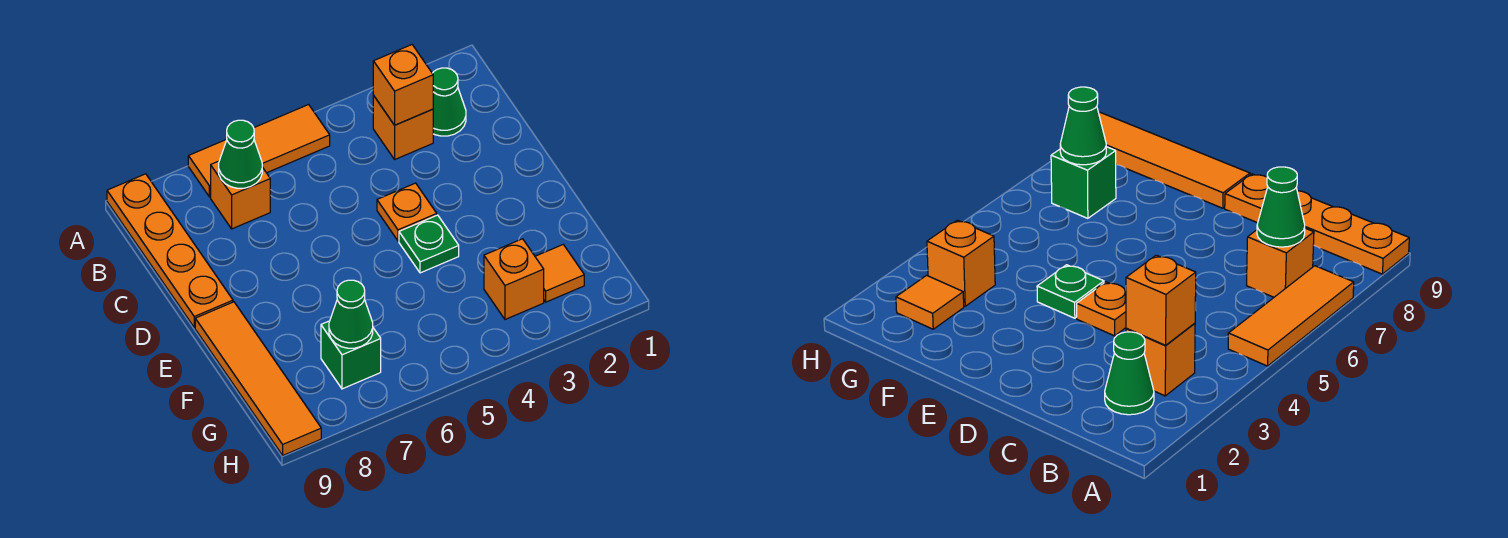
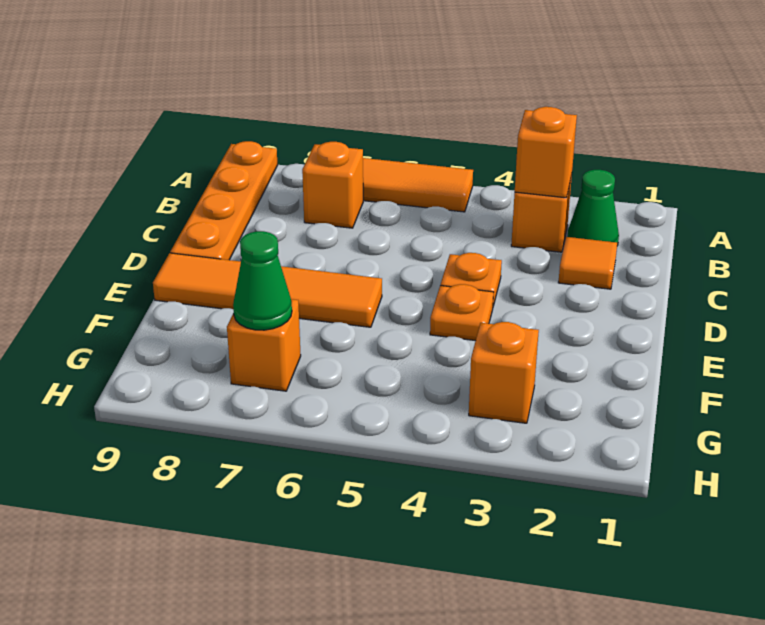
green 1x1 cone [219,120,262,188] -> none
green 1x1 plate [399,215,459,273] -> orange 1x1 plate [430,284,494,341]
orange 1x4 tile [195,302,321,455] -> orange 1x4 tile turned to [153,253,382,327]
orange 1x1 tile [535,245,584,302] -> orange 1x1 tile moved to [558,237,617,289]
green 1x1 brick [321,321,381,389] -> orange 1x1 brick [227,299,301,391]

